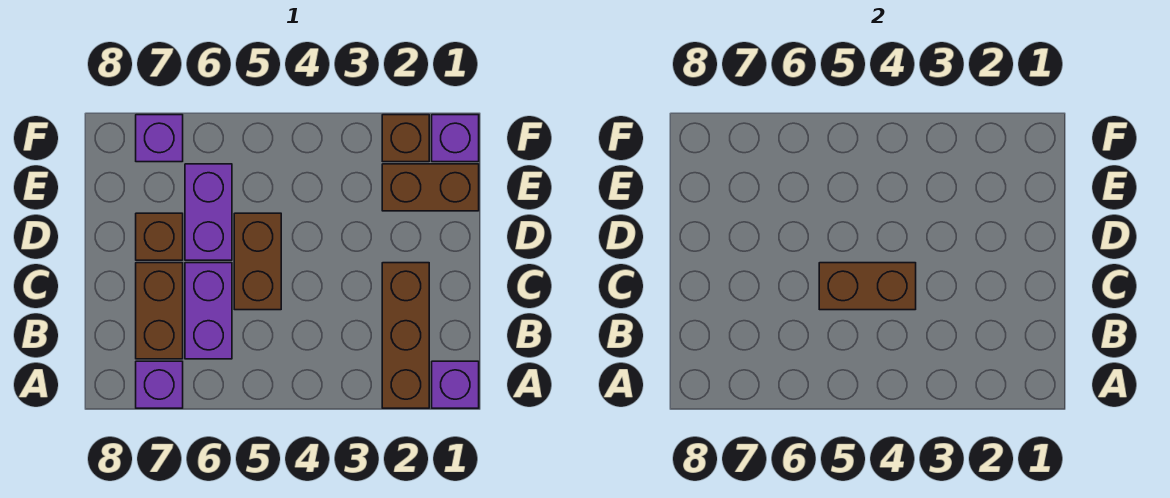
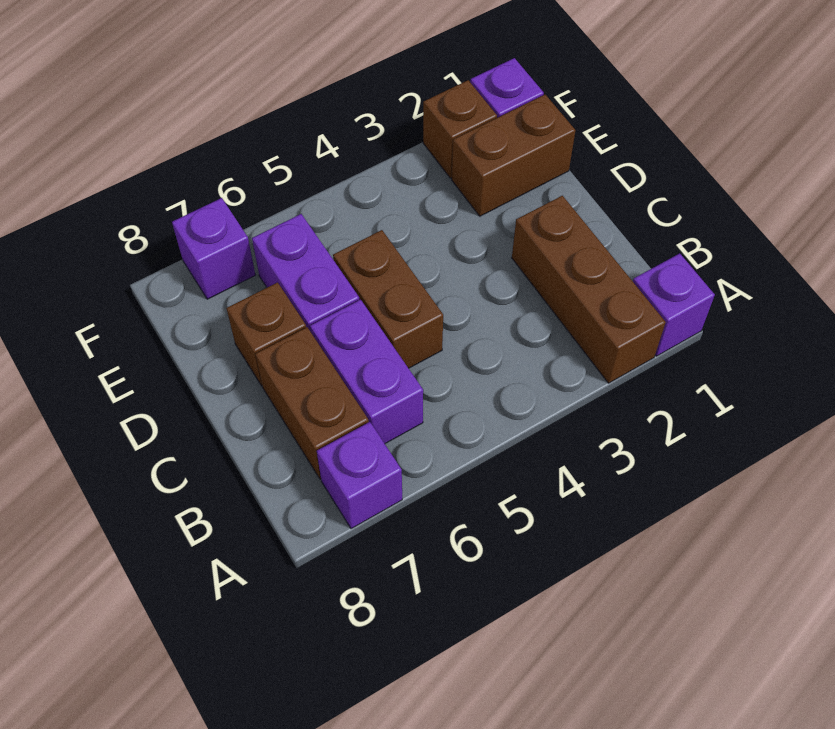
brown 1x2 brick [819,263,916,310] -> none

